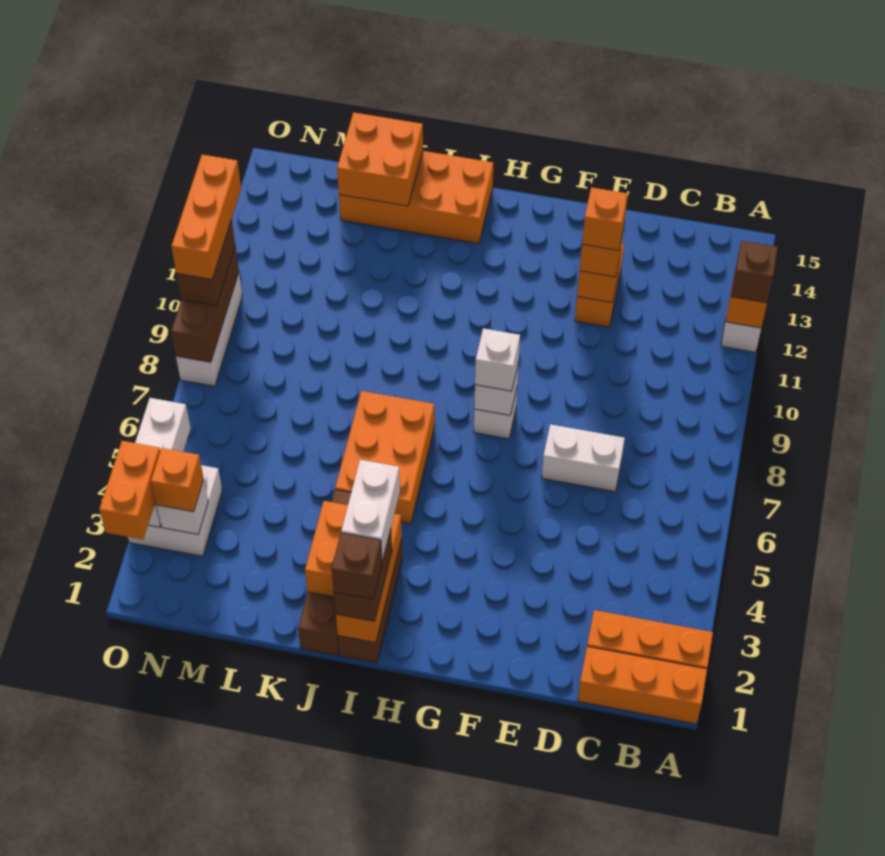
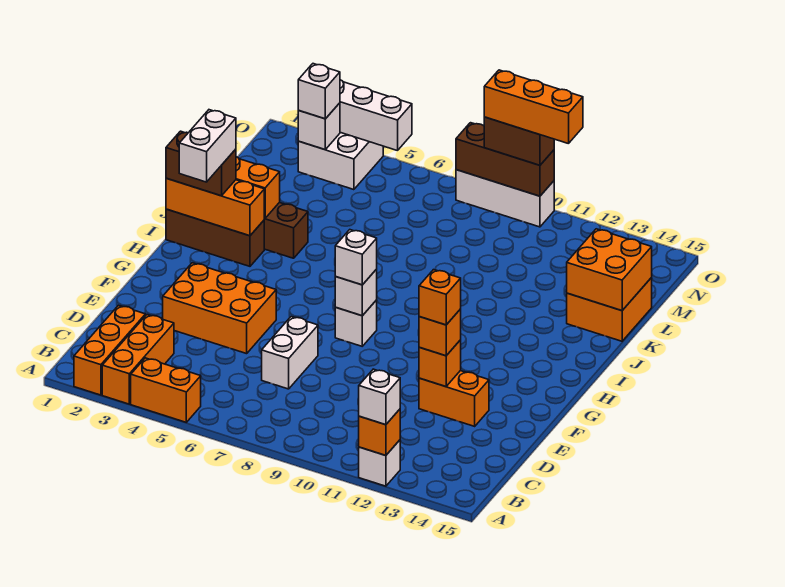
orange 1x3 brick [578,646,707,724] -> orange 1x3 brick moved to [102,315,174,404]
brown 1x1 brick [731,241,778,303] -> white 1x1 brick [359,369,400,425]
brown 1x1 brick [331,533,382,599] -> none
white 1x2 brick [341,460,400,561] -> white 1x2 brick turned to [179,110,236,182]
orange 2x3 brick [335,391,435,524] -> orange 2x3 brick moved to [163,263,276,354]
orange 2x4 brick [339,151,493,244] -> orange 2x2 brick [567,278,652,341]
orange 1x1 brick [151,448,204,512] -> white 1x1 brick [298,64,340,119]
orange 1x2 brick [99,441,160,540] -> orange 1x2 brick moved to [131,358,201,422]

